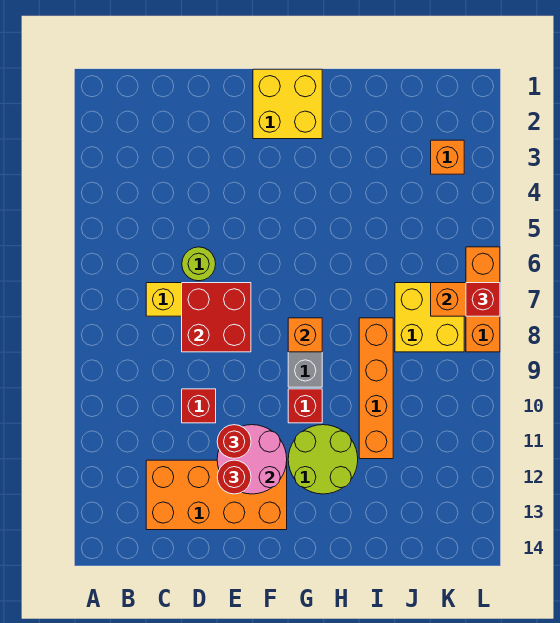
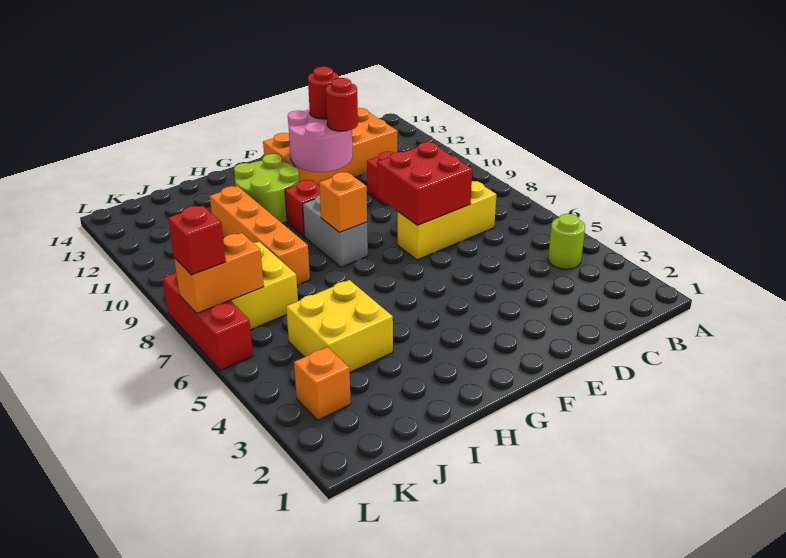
lime 1x1 round brick [182,247,216,281] -> lime 1x1 round brick moved to [548,214,585,269]
yellow 2x2 brick [253,69,322,139] -> yellow 2x2 brick moved to [286,280,393,372]
orange 1x3 brick [466,247,500,352] -> red 1x3 brick [163,272,253,370]

